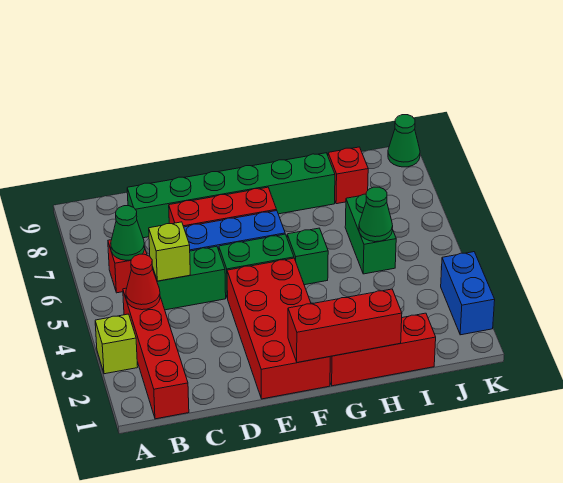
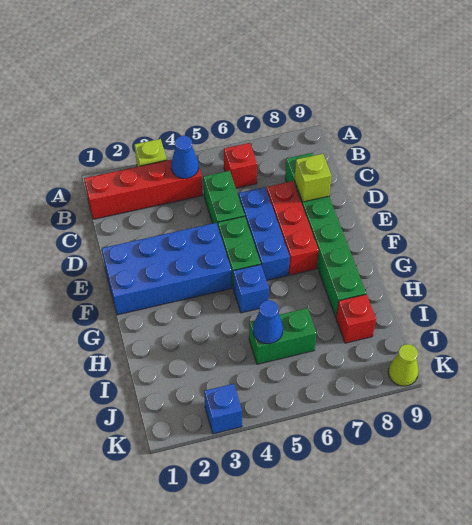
red 1x1 cone [126,254,160,310] -> blue 1x1 cone [171,136,199,179]
green 1x1 cone [111,206,145,260] -> none
lime 1x1 brick [149,222,190,281] -> lime 1x1 brick moved to [295,154,331,202]
red 2x4 brick [227,258,330,399] -> blue 2x4 brick [102,223,232,315]
red 1x3 brick [288,289,402,363] -> none
red 1x3 brick [330,313,436,386] -> none
green 1x1 brick [287,228,328,285] -> blue 1x1 brick [233,264,269,313]
green 1x1 cone [359,187,393,242] -> blue 1x1 cone [253,300,283,344]
blue 1x2 brick [441,252,495,335] -> blue 1x1 brick [204,384,242,434]
green 1x1 cone [388,115,420,167] -> lime 1x1 cone [388,344,419,386]

